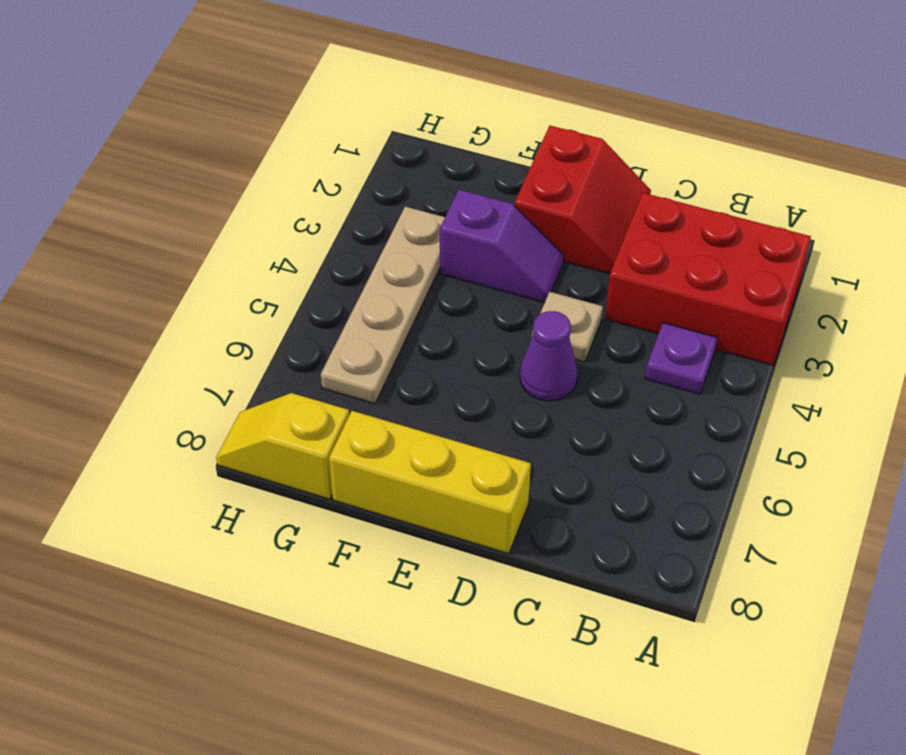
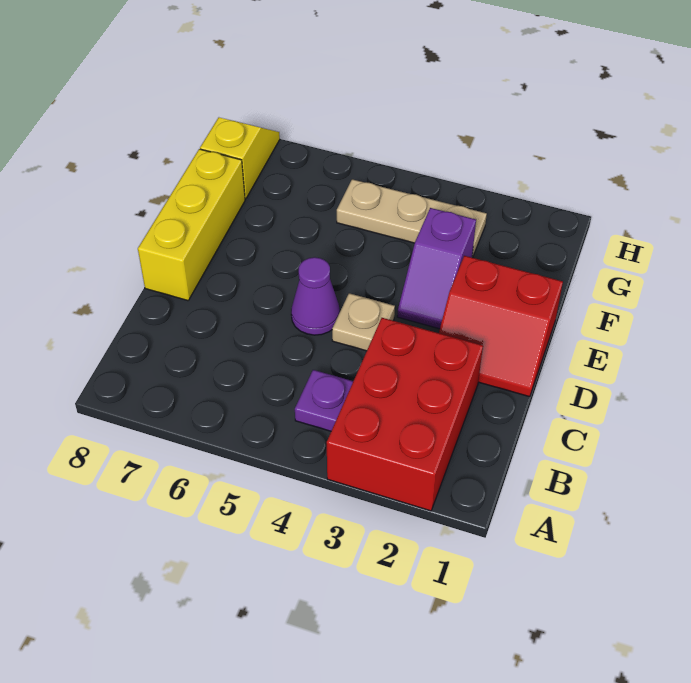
tan 1x4 plate [321,207,445,404] -> tan 1x3 plate [337,179,487,258]

